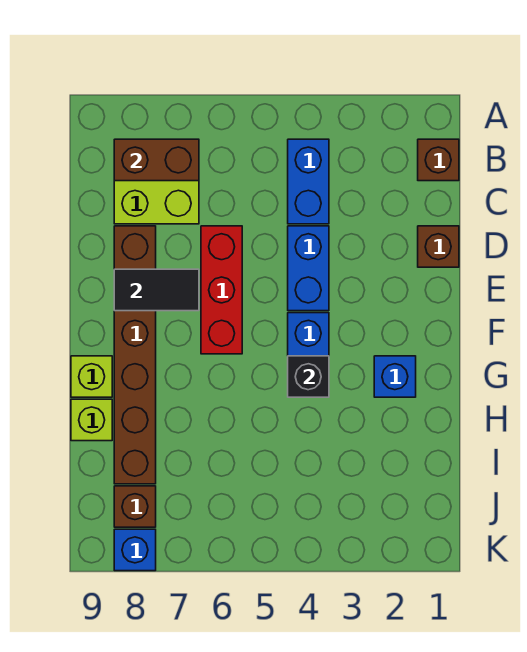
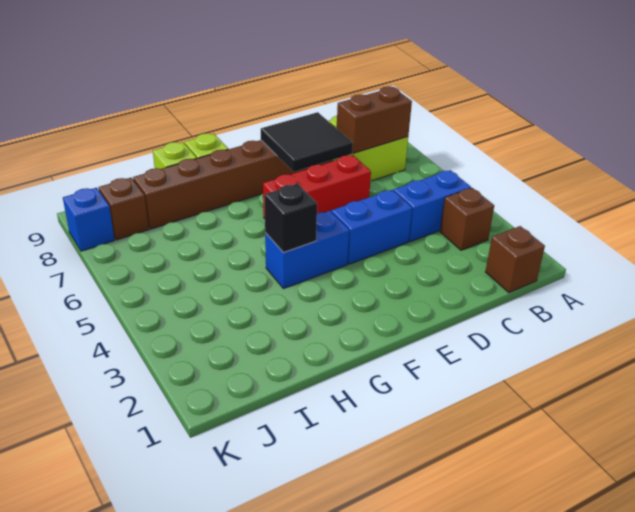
brown 1x2 brick [114,139,199,181] -> brown 1x2 brick turned to [337,87,412,153]
brown 1x1 brick [418,226,459,267] -> brown 1x1 brick moved to [440,188,494,250]
black 1x2 tile [114,269,199,311] -> black 2x2 tile [261,112,353,172]
blue 1x1 brick [374,356,416,397] -> none

